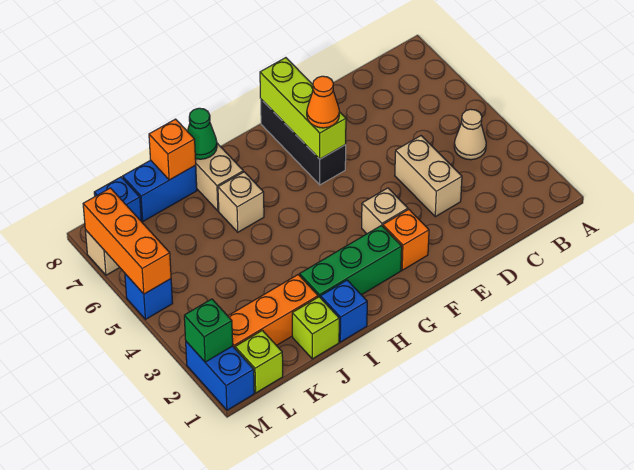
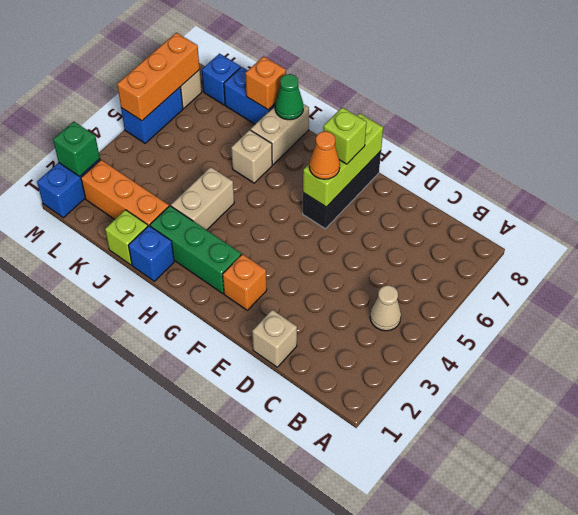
tan 1x2 brick [395,136,462,217] -> tan 1x2 brick moved to [171,167,234,230]
tan 1x1 brick [362,188,408,234] -> tan 1x1 brick moved to [252,310,297,367]
lime 1x1 brick [235,330,283,393] -> lime 1x1 brick moved to [323,107,367,164]
blue 1x1 brick [125,274,173,319] -> blue 1x2 brick [121,87,183,143]

